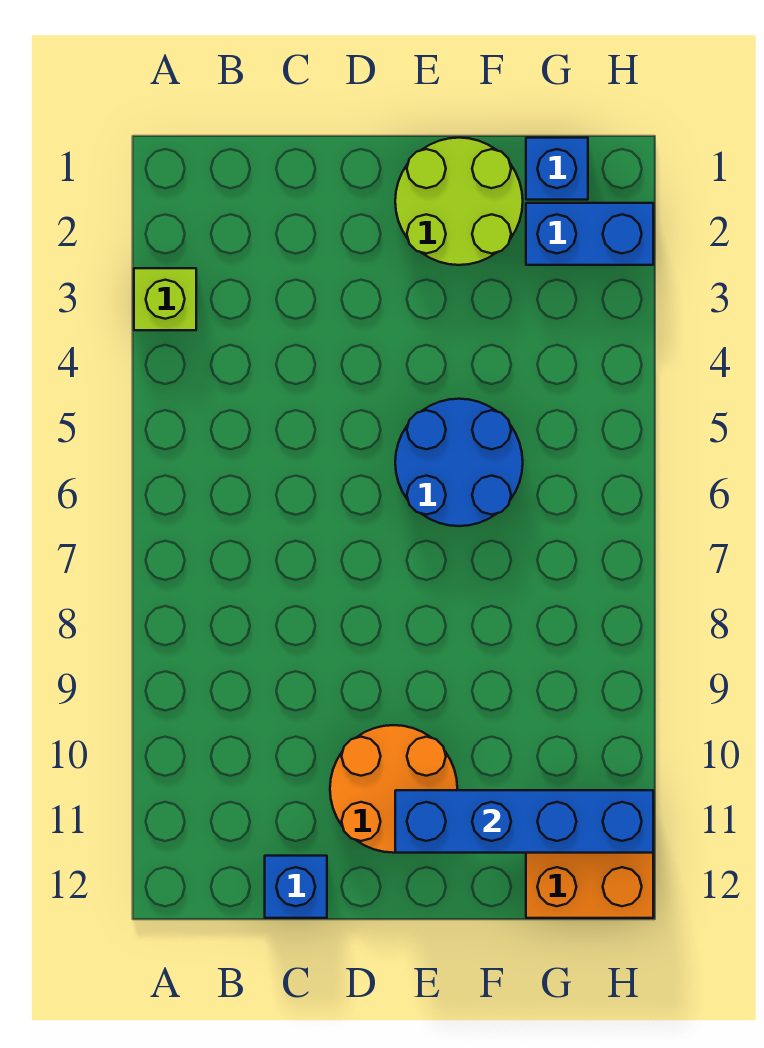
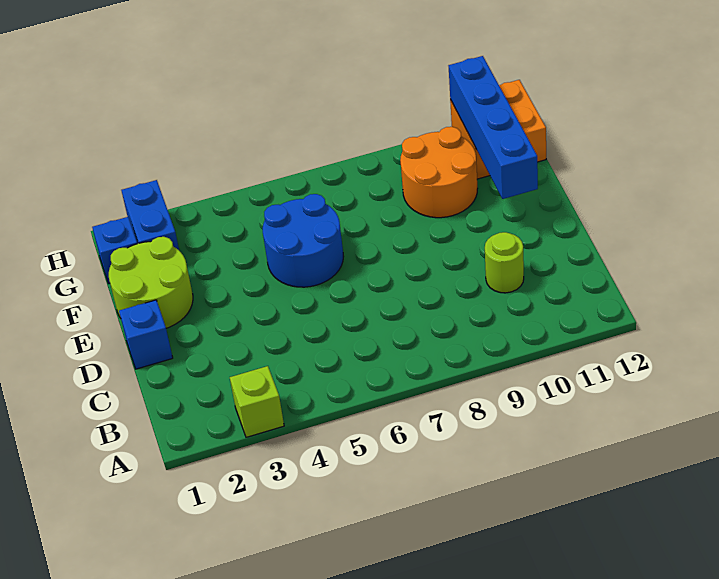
none -> lime 1x1 round brick [485,232,524,293]
blue 1x1 brick [265,856,327,918] -> blue 1x1 brick moved to [119,300,173,369]
orange 2x2 round brick [330,725,457,853] -> orange 2x2 round brick moved to [400,127,477,218]

